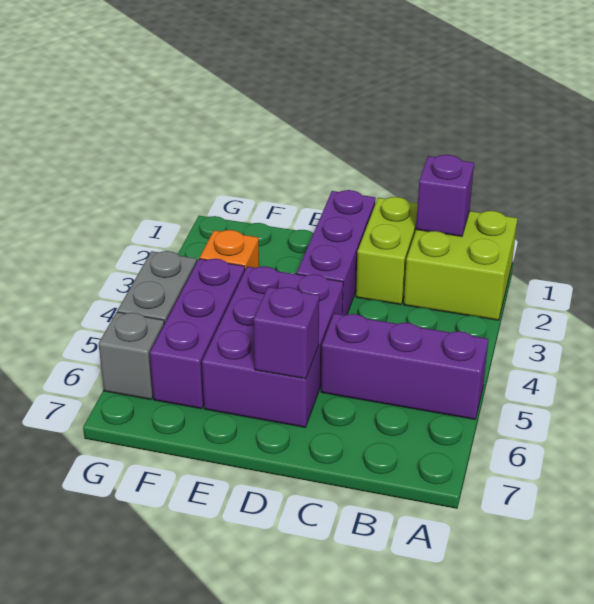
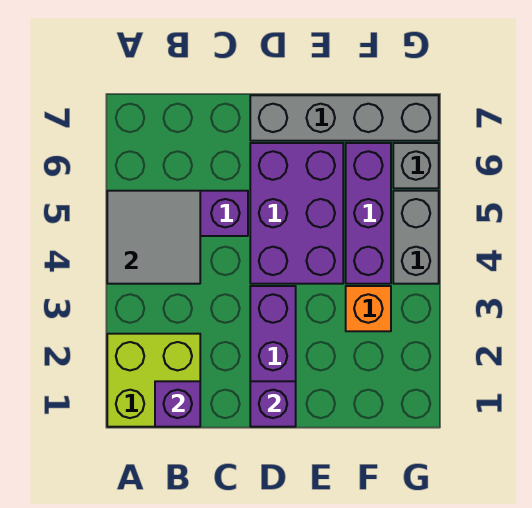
none -> grey 2x2 tile [107,191,200,284]
lime 1x2 brick [356,197,418,305] -> none
purple 1x1 brick [253,287,319,379] -> purple 1x1 brick moved to [250,381,296,427]
none -> grey 1x4 brick [250,95,439,141]

